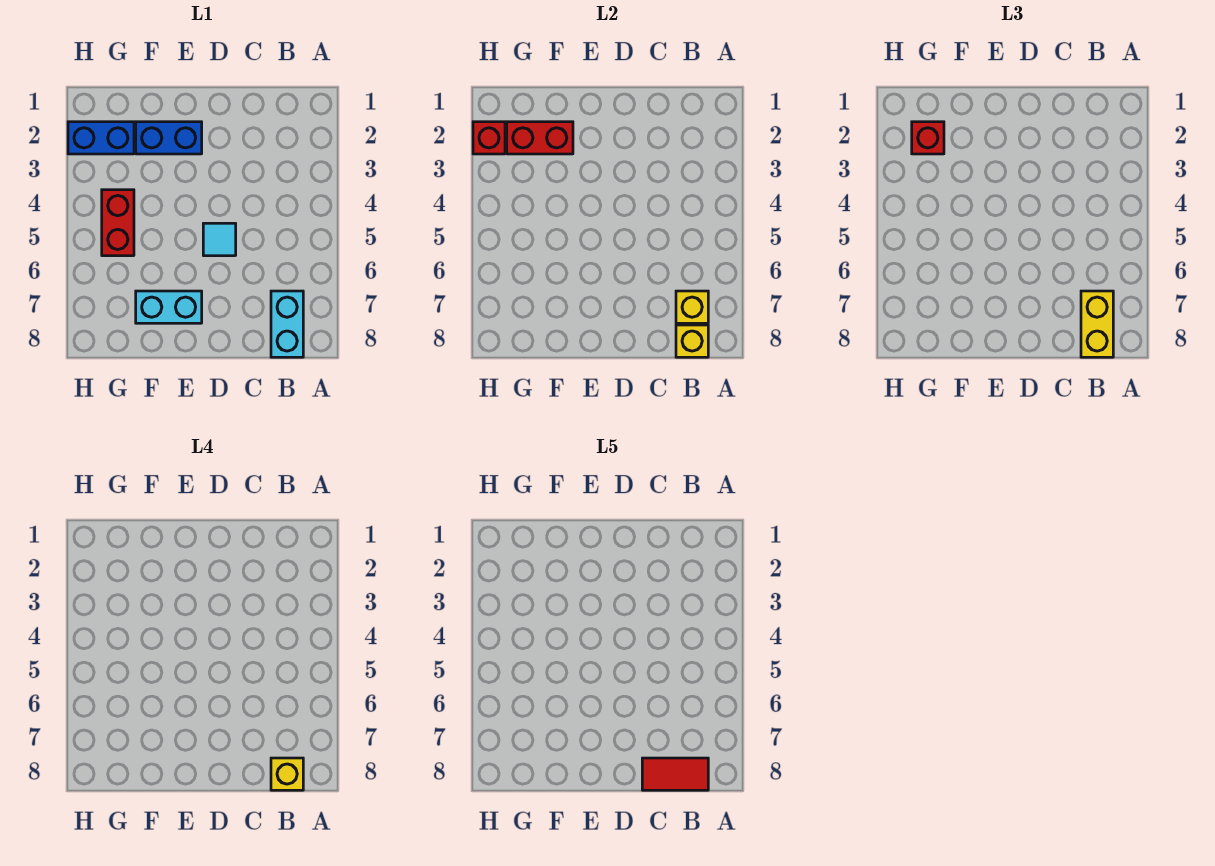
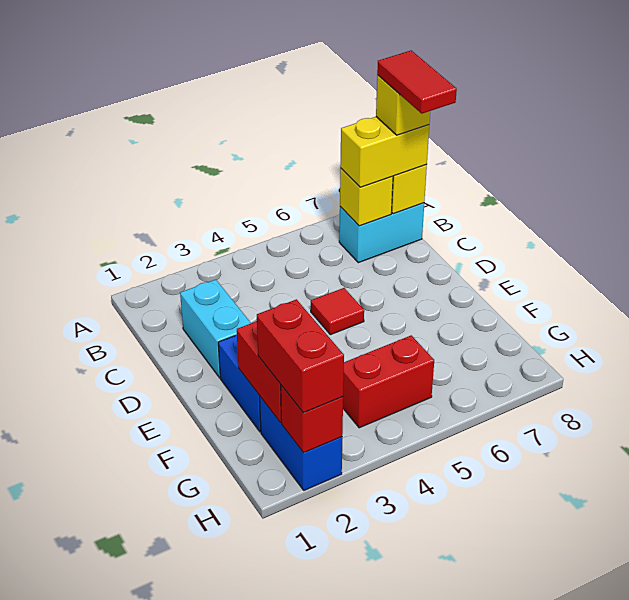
cyan 1x1 tile [203,223,236,256] -> red 1x1 tile [311,288,364,335]
cyan 1x2 brick [136,291,202,323] -> cyan 1x2 brick moved to [180,280,251,378]
red 1x1 brick [912,122,944,154] -> red 1x2 brick [257,299,344,413]

